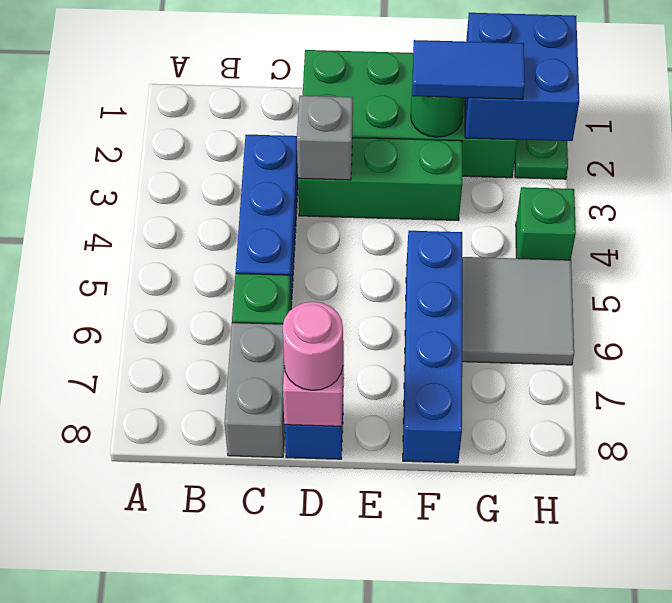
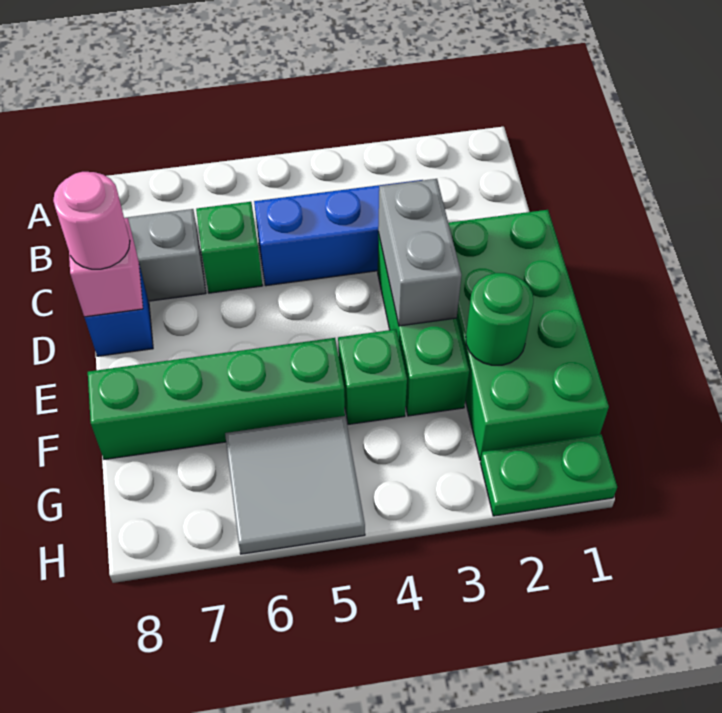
grey 1x1 brick [297,96,353,180] -> grey 1x2 brick [378,179,462,326]
blue 1x2 tile [412,40,525,99] -> none
blue 1x4 brick [403,231,462,463] -> green 1x4 brick [88,338,345,459]
blue 2x2 brick [465,13,579,141] -> none
green 1x1 brick [516,187,576,260] -> green 1x1 brick moved to [338,329,407,425]

